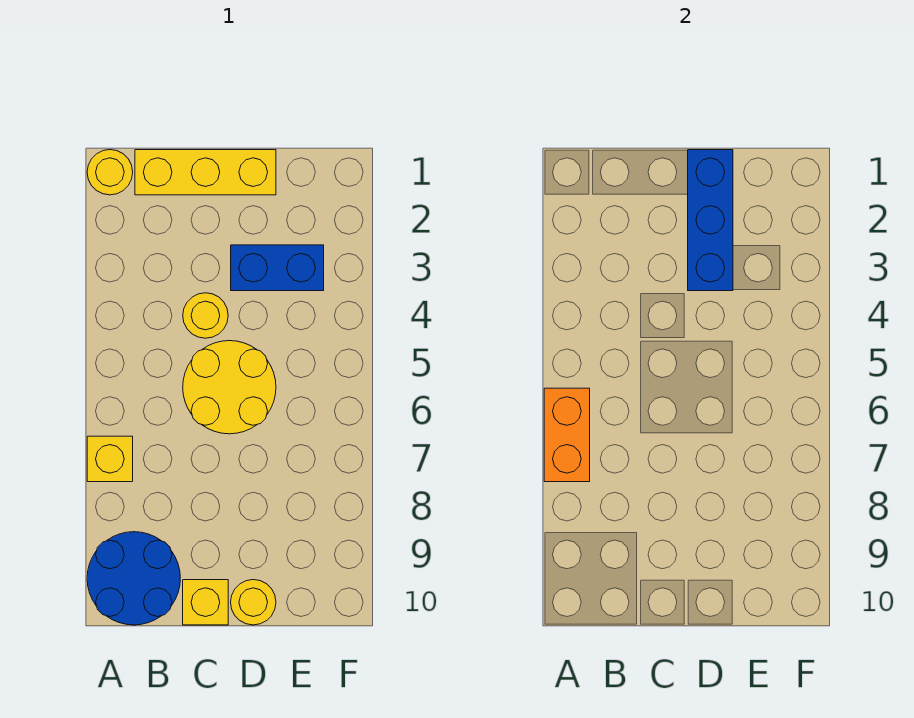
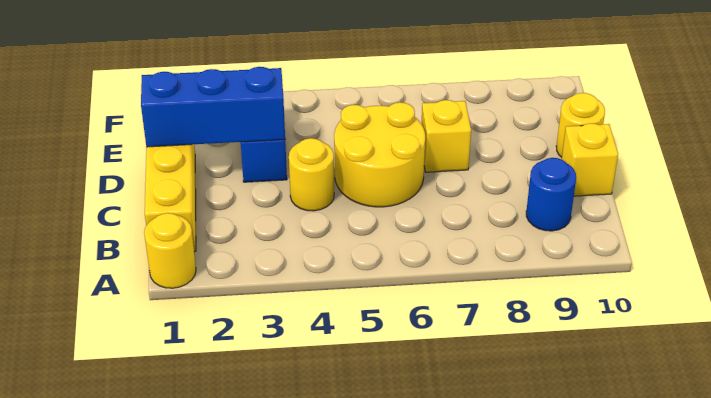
orange 1x2 brick [544,388,590,482] -> none
yellow 1x1 brick [87,436,133,482] -> yellow 1x1 brick moved to [422,100,471,172]
blue 2x2 round brick [87,532,180,625] -> blue 1x1 round brick [526,158,576,231]

